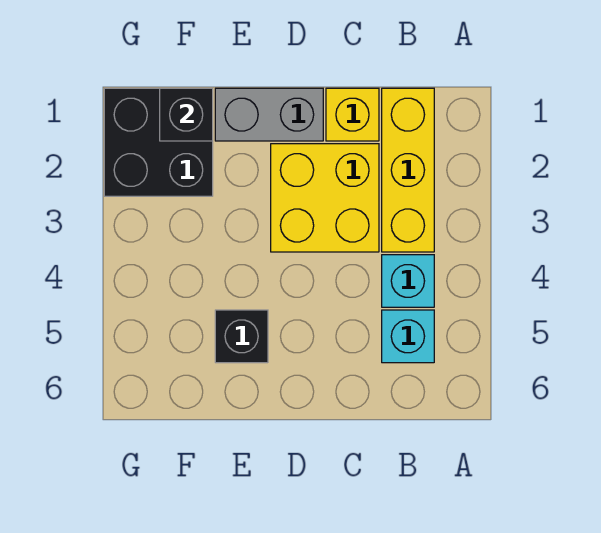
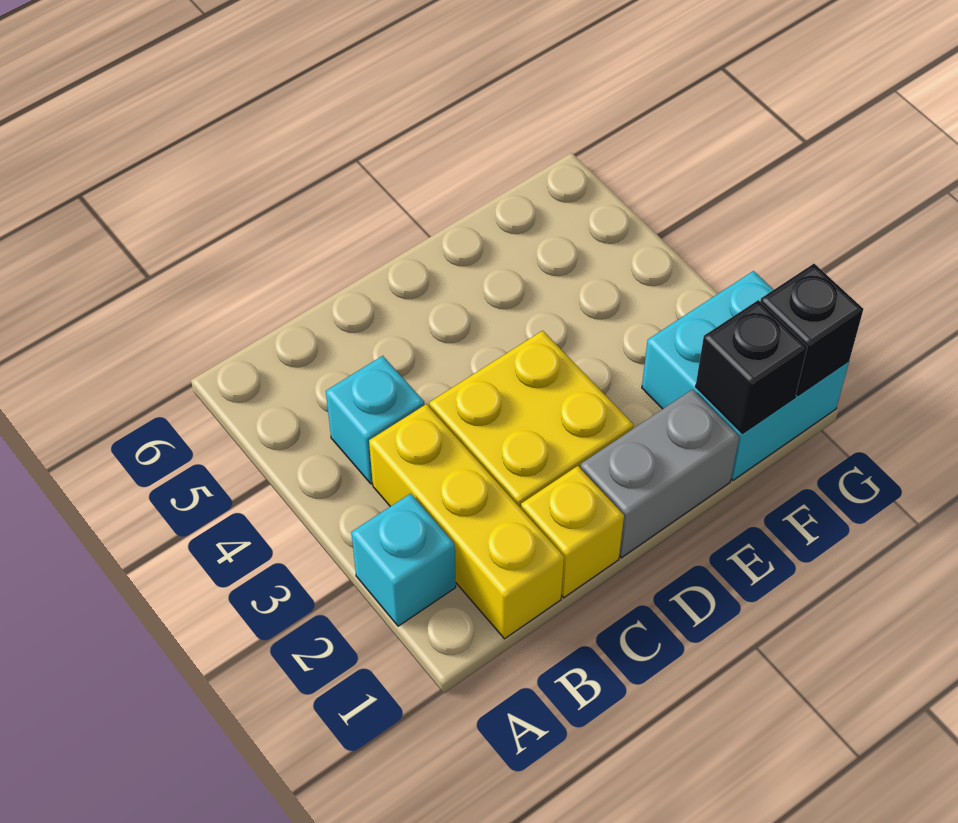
cyan 1x1 brick [382,310,434,363] -> cyan 1x1 brick moved to [351,493,456,626]
black 1x1 brick [215,310,268,363] -> black 1x1 brick moved to [760,264,863,396]
black 2x2 brick [104,88,213,196] -> cyan 2x2 brick [642,271,849,480]

